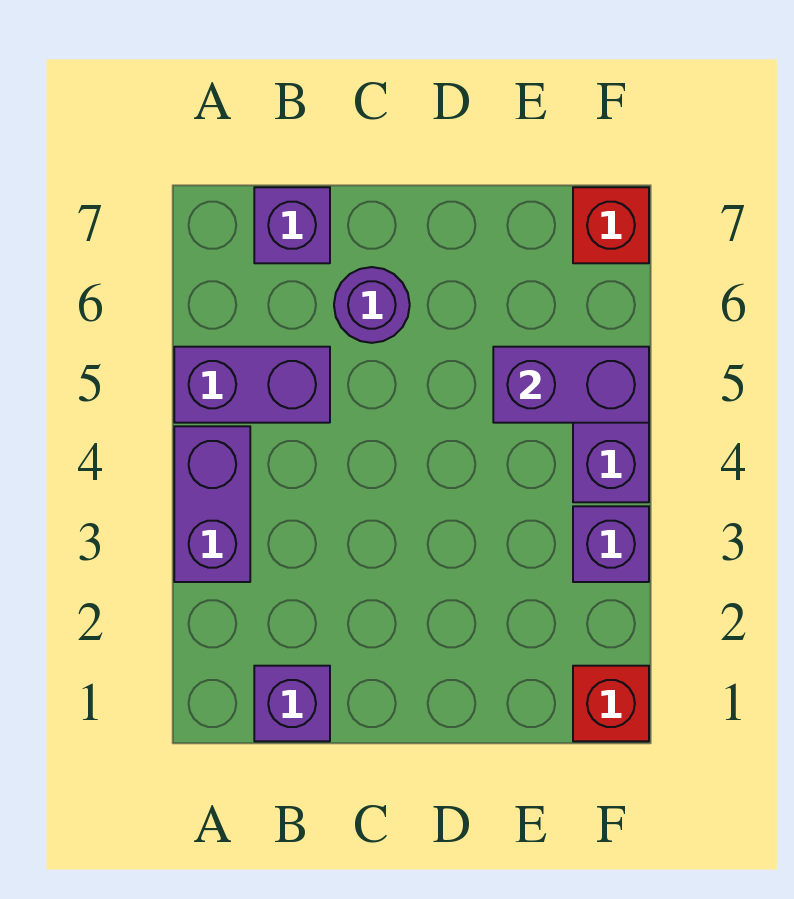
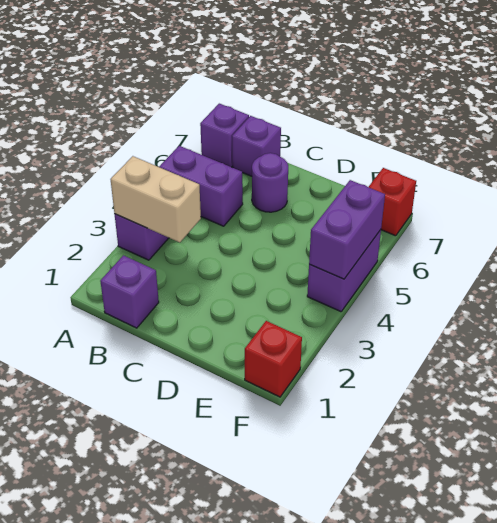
none -> tan 1x2 brick [111,156,201,242]
purple 1x2 brick [493,347,649,423] -> purple 1x2 brick turned to [309,180,385,279]
purple 1x1 brick [573,506,649,582] -> purple 1x1 brick moved to [200,104,249,167]

